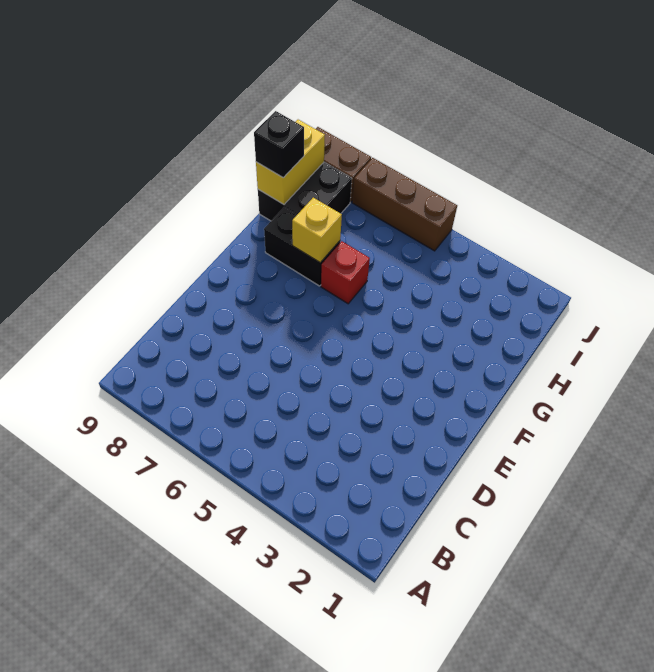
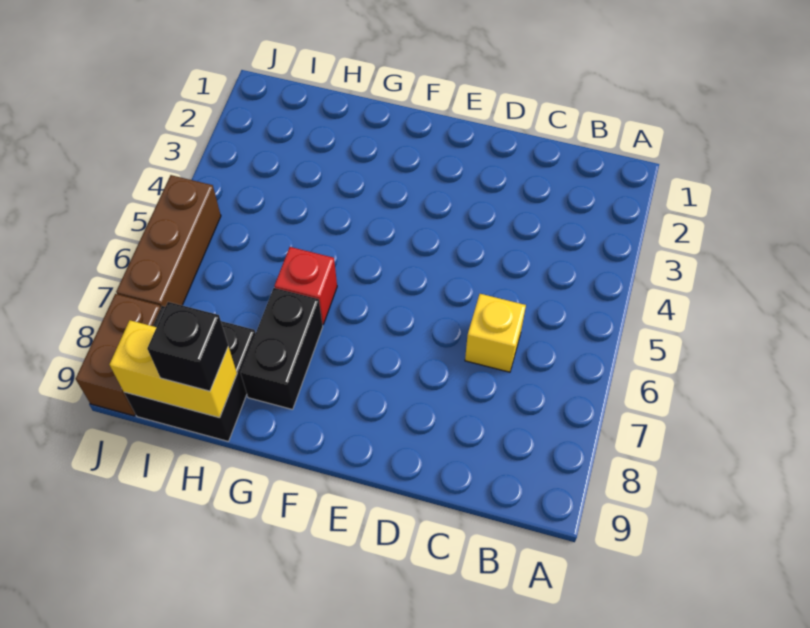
yellow 1x1 brick [292,198,342,263] -> yellow 1x1 brick moved to [465,294,526,372]

